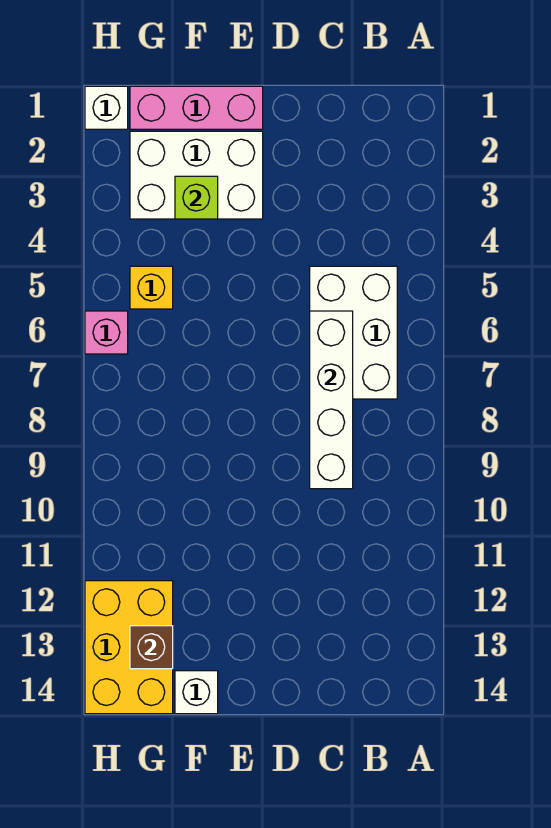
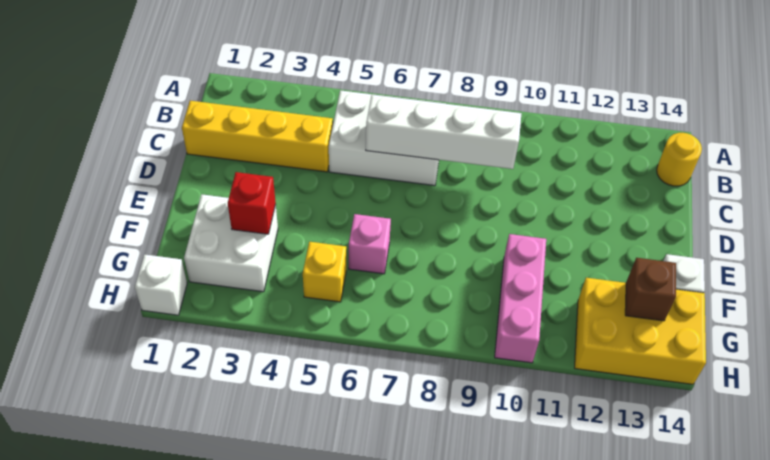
none -> yellow 1x1 round brick [657,133,702,186]
none -> yellow 1x4 brick [182,101,333,172]
pink 1x3 brick [130,86,263,129] -> pink 1x3 brick moved to [495,234,546,363]
white 2x3 brick [130,131,263,219] -> white 2x2 brick [184,194,278,292]
lime 1x1 brick [175,176,218,219] -> red 1x1 brick [228,172,276,234]
pink 1x1 brick [85,311,128,354] -> pink 1x1 brick moved to [349,214,391,274]

